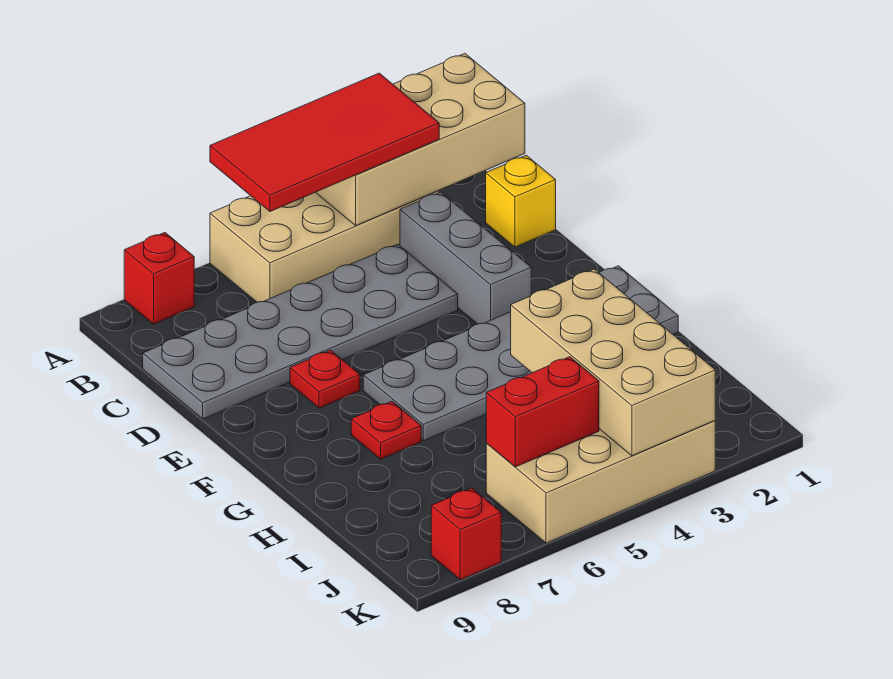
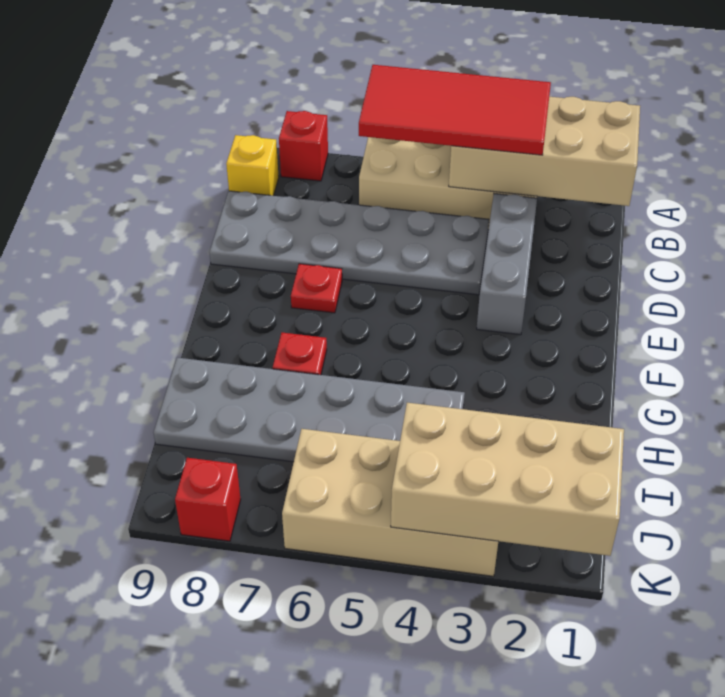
yellow 1x1 brick [486,155,556,247] -> yellow 1x1 brick moved to [226,135,279,196]
grey 2x6 plate [363,266,678,441] -> grey 2x6 plate moved to [153,358,465,462]
tan 2x4 brick [511,269,715,456] -> tan 2x4 brick turned to [391,403,624,556]
red 1x2 brick [486,357,599,467] -> none

